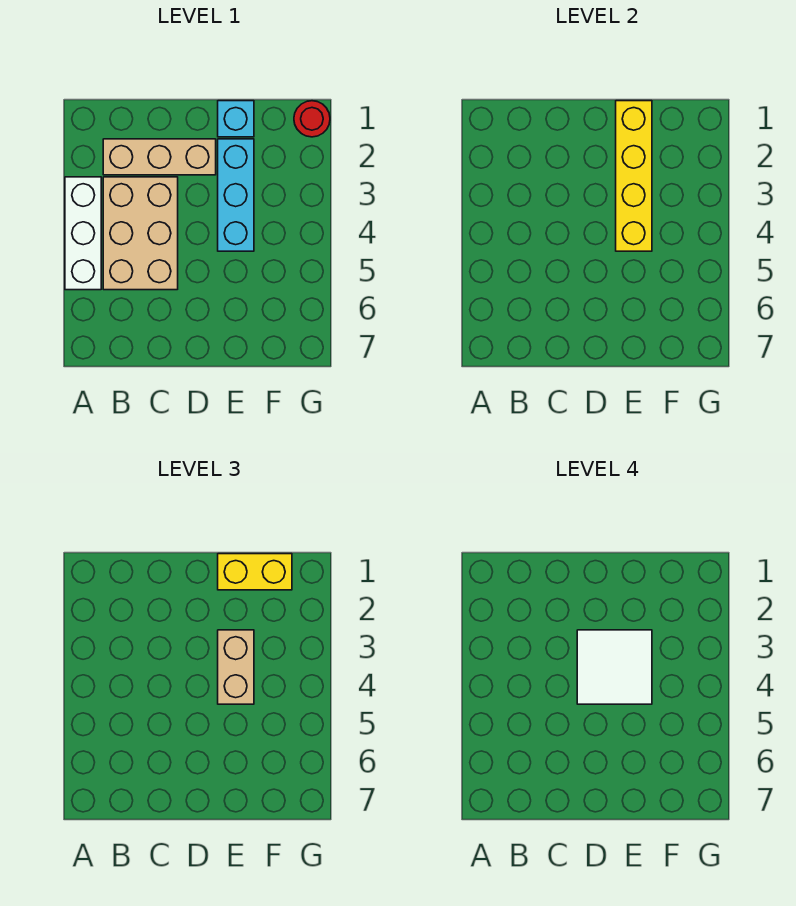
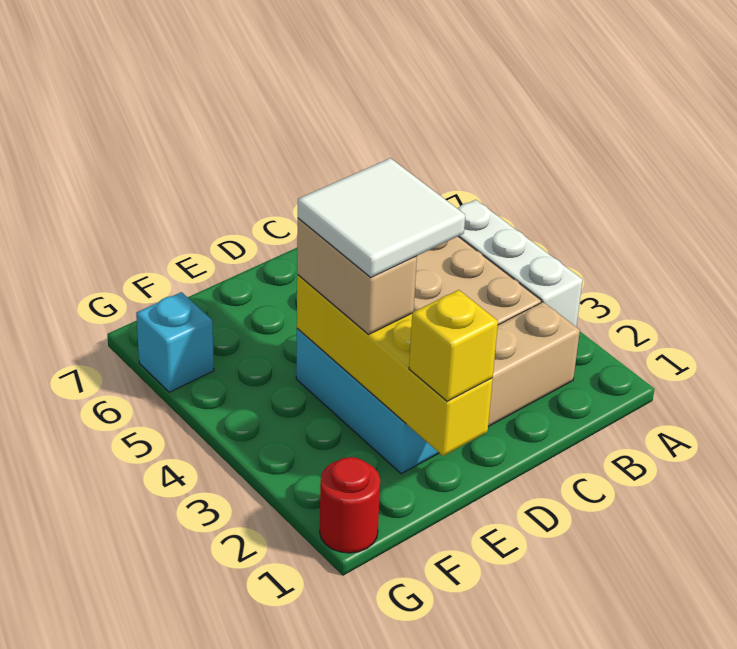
cyan 1x1 brick [218,101,254,137] -> cyan 1x1 brick moved to [136,292,214,392]
yellow 1x2 brick [218,554,292,590] -> yellow 1x1 brick [409,290,498,401]

